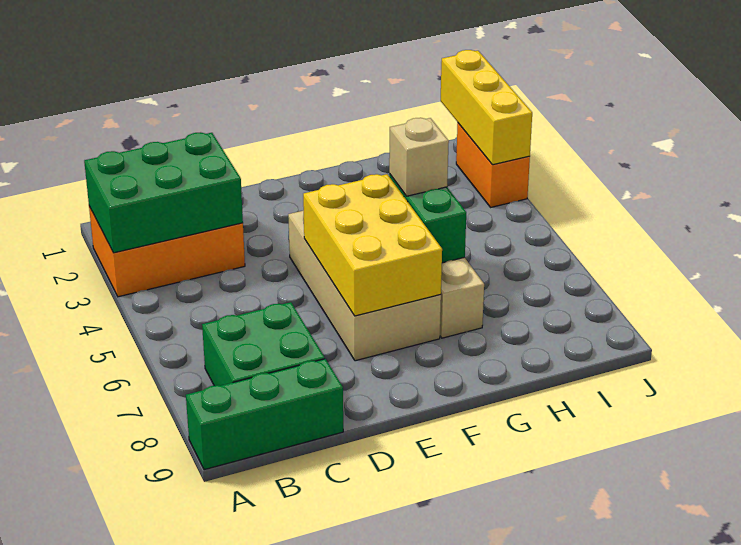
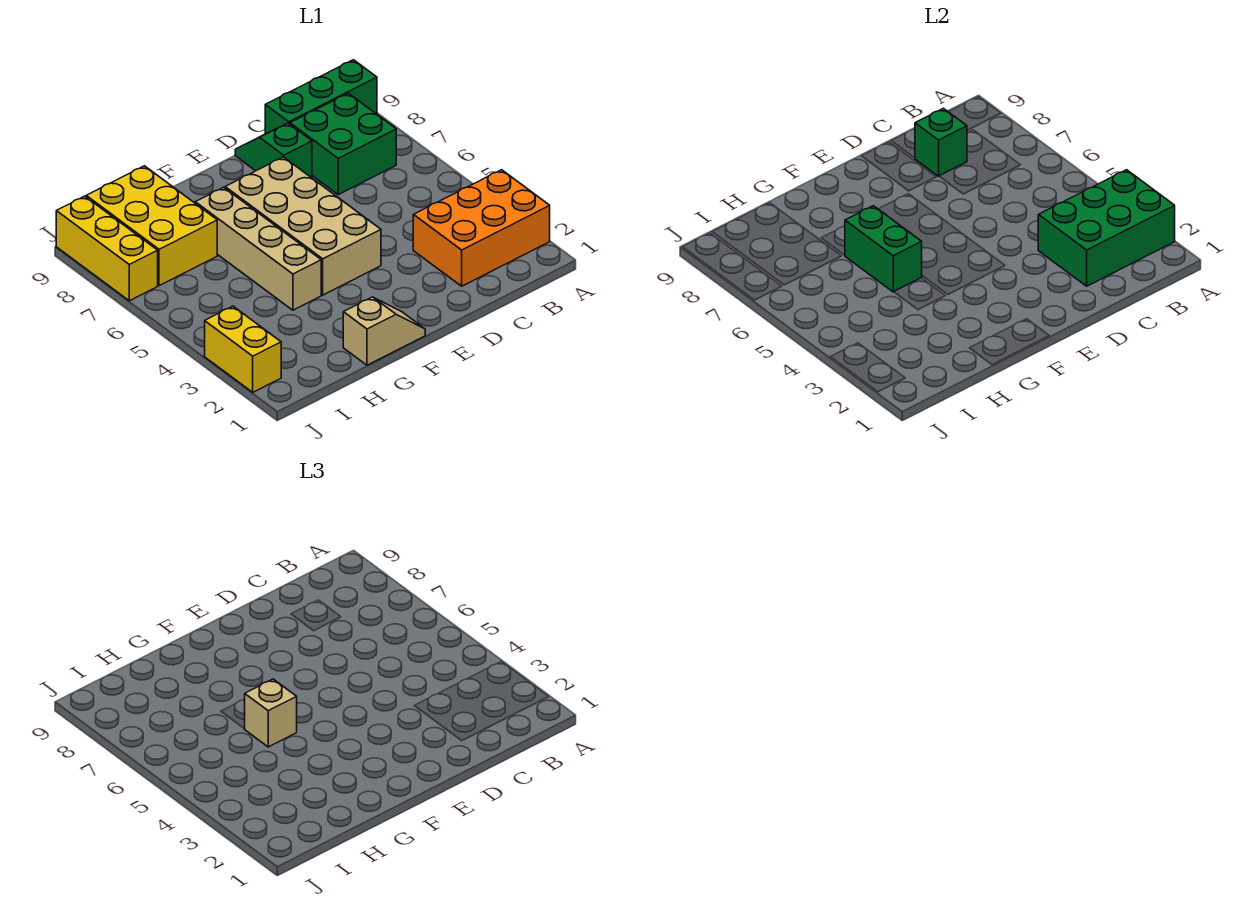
none -> green 1x1 brick [915,108,967,176]
none -> green 1x2 slope [235,123,312,178]
yellow 2x3 brick [303,174,442,316] -> yellow 2x3 brick moved to [86,166,217,286]
none -> tan 1x2 slope [343,297,425,365]
yellow 1x3 brick [441,50,532,165] -> yellow 1x3 brick moved to [56,196,158,301]
orange 1x2 brick [456,123,530,207] -> yellow 1x2 brick [205,306,281,392]

